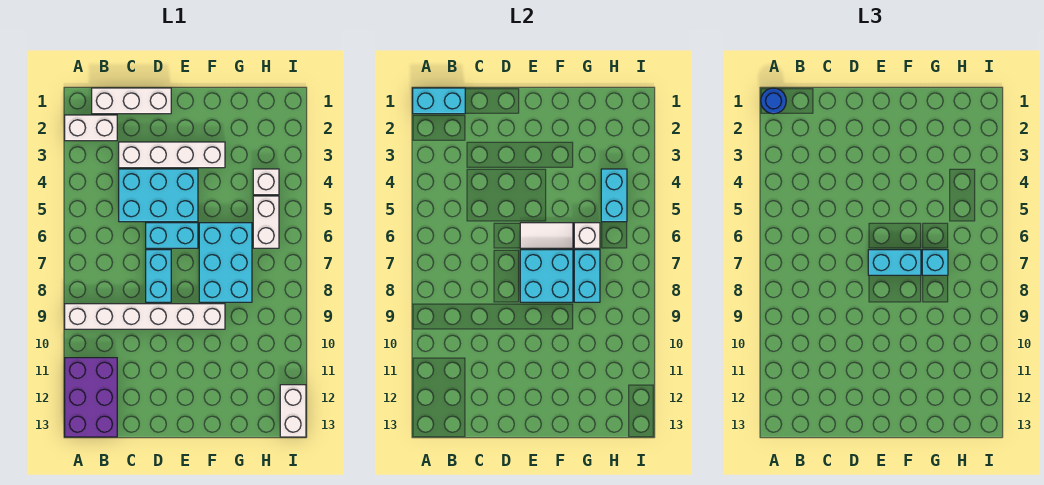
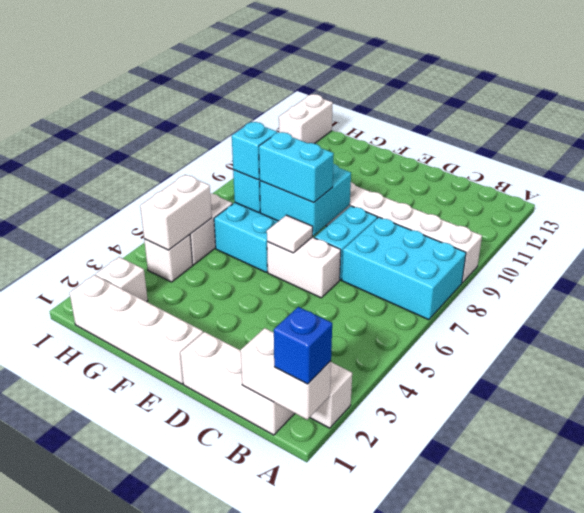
cyan 1x2 brick [413,88,465,114] -> white 1x2 brick [241,328,331,420]
blue 1x1 round brick [761,88,786,114] -> blue 1x1 brick [274,307,332,384]
purple 2x3 brick [65,358,117,437] -> none
white 1x4 brick [119,142,225,168] -> white 1x4 brick moved to [70,275,203,384]
cyan 2x3 brick [119,169,198,222] -> cyan 2x3 brick moved to [342,217,466,320]
cyan 1x2 brick [146,223,198,248] -> white 1x2 brick [267,237,341,298]
white 1x2 tile [520,223,573,248] -> white 1x1 tile [267,215,313,253]
white 1x1 brick [574,223,600,248] -> white 1x1 brick moved to [96,257,148,302]
cyan 1x2 brick [601,169,627,222] -> white 1x2 brick [140,175,212,250]

